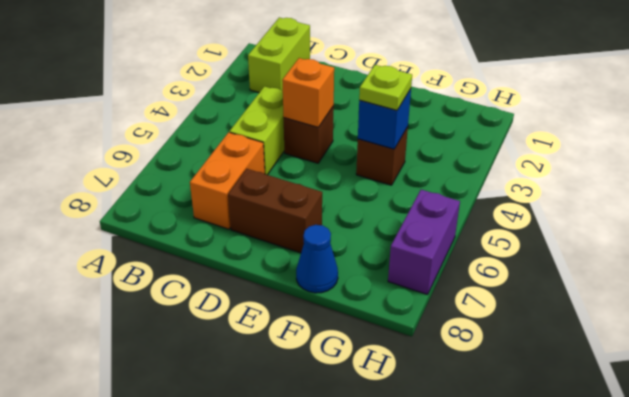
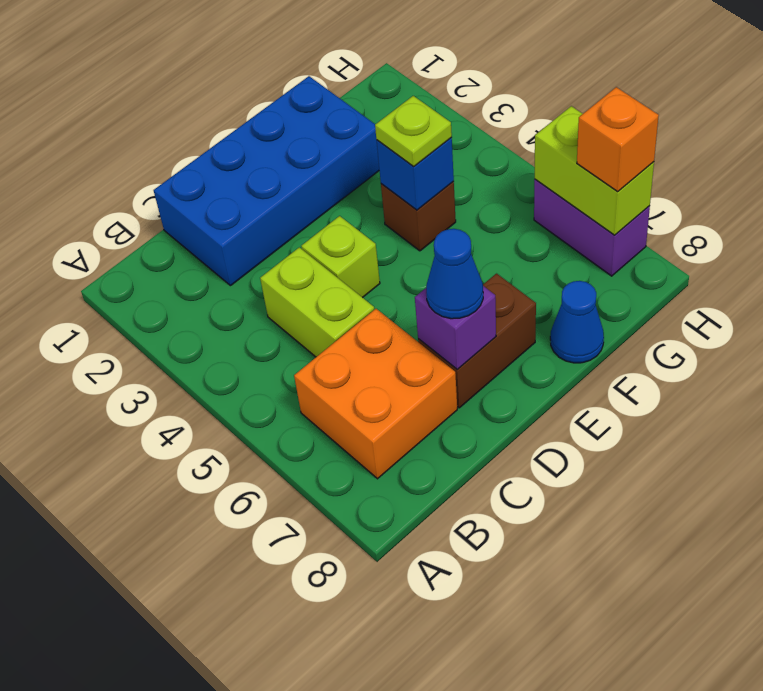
lime 1x2 brick [248,17,310,92] -> lime 1x2 brick moved to [535,106,654,235]
none -> blue 2x4 brick [154,76,379,286]
orange 1x2 brick [190,132,265,229] -> orange 2x2 brick [294,309,457,479]
brown 1x1 brick [284,106,334,163] -> lime 1x1 brick [301,216,380,298]
orange 1x1 brick [282,58,334,127] -> orange 1x1 brick moved to [577,87,659,192]
none -> purple 1x1 brick [415,286,496,369]
none -> blue 1x1 cone [426,229,483,319]

